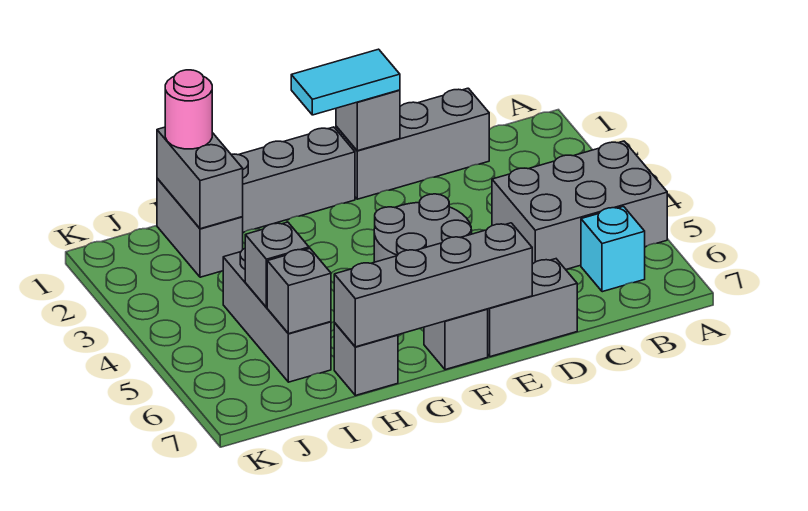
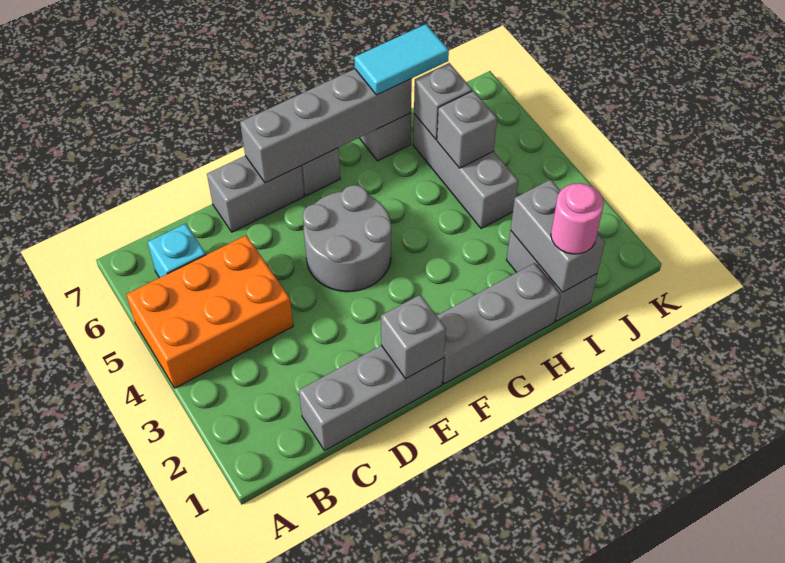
grey 2x3 brick [492,141,667,269] -> orange 2x3 brick [126,235,293,388]
cyan 1x2 tile [291,49,400,115] -> cyan 1x2 tile moved to [354,24,449,95]

